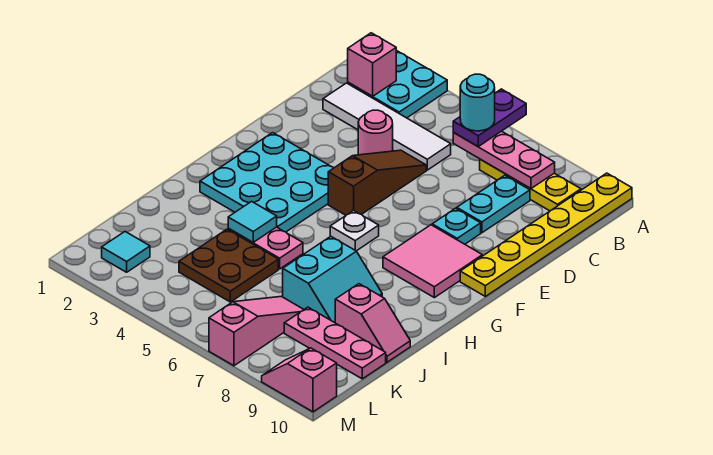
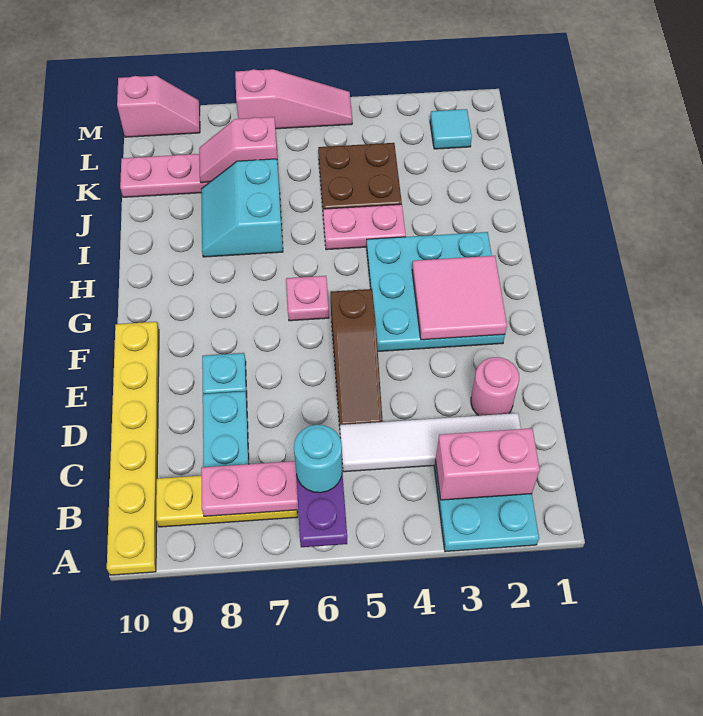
pink 1x1 brick [348,33,396,96] -> pink 1x2 brick [436,428,540,500]
pink 1x1 round brick [358,110,393,155] -> pink 1x1 round brick moved to [471,357,519,416]
pink 2x2 tile [383,225,482,298] -> pink 2x2 tile moved to [412,256,507,340]
white 1x1 plate [330,210,379,251] -> pink 1x1 plate [286,276,329,321]
cyan 1x1 tile [228,201,277,242] -> none
pink 1x2 slope [335,284,410,362] -> pink 1x2 slope moved to [199,117,279,183]
pink 1x3 slope [209,296,304,366] -> pink 1x3 slope turned to [235,69,352,129]

